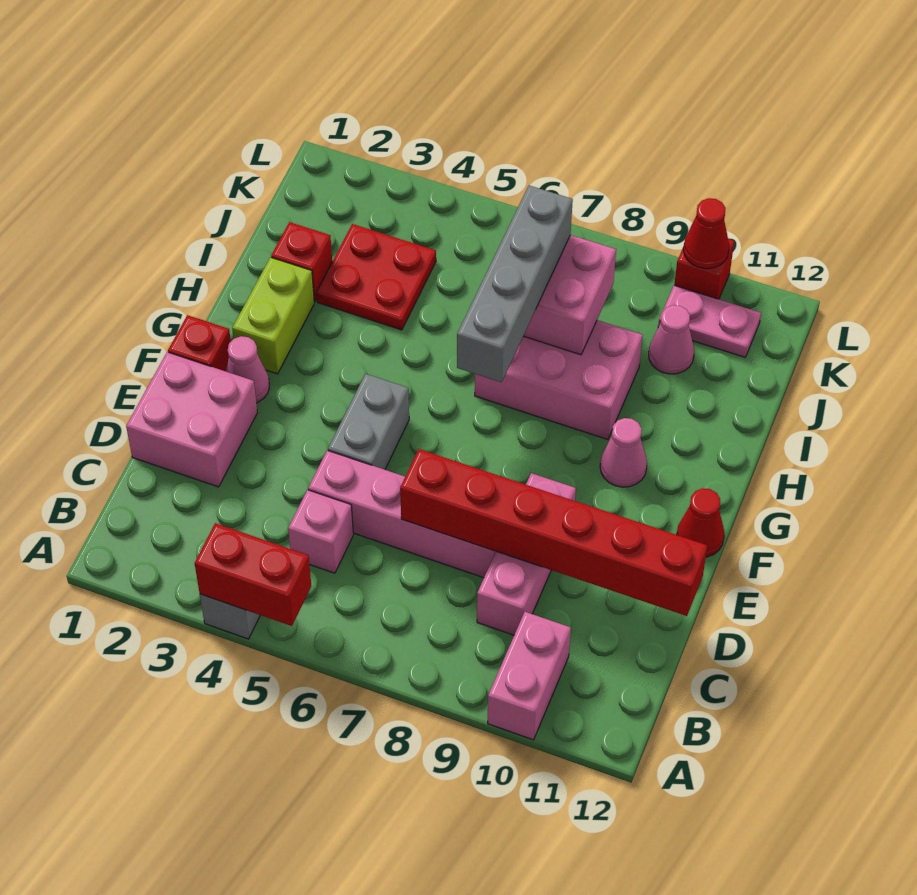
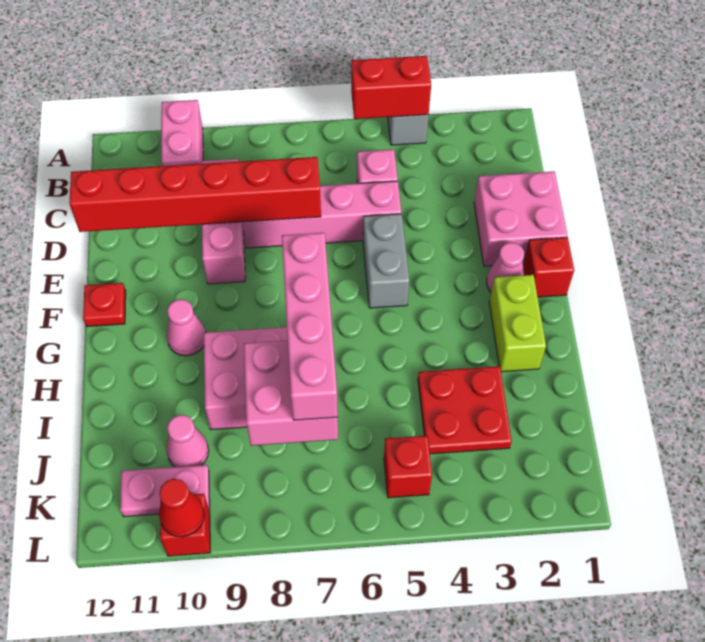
red 1x1 cone [677,488,724,557] -> red 1x1 plate [83,283,126,327]
grey 1x4 brick [457,186,573,382] -> pink 1x4 brick [282,233,338,420]
red 1x1 brick [271,222,332,302] -> red 1x1 brick moved to [384,436,432,498]

